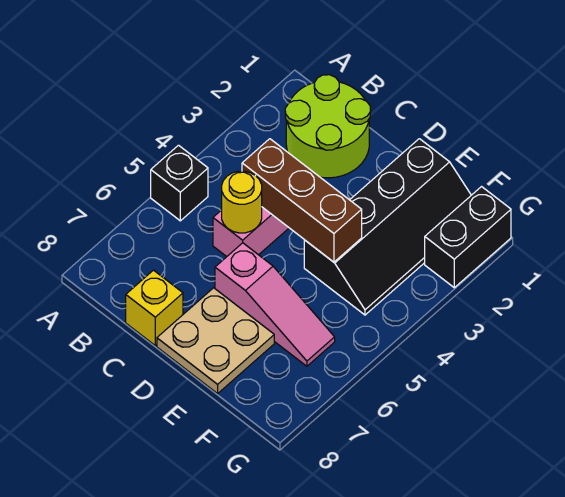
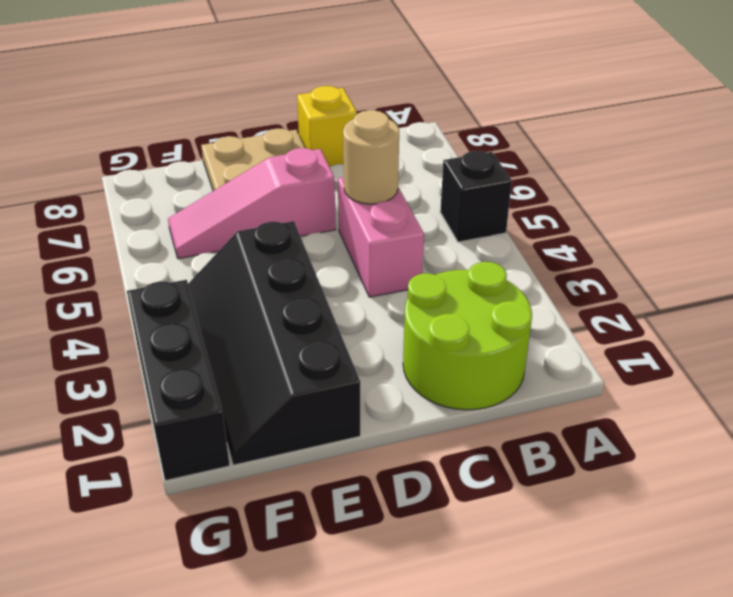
brown 1x3 brick [242,139,362,262] -> none
yellow 1x1 round brick [222,171,262,233] -> tan 1x1 round brick [343,110,399,204]
black 1x2 brick [425,187,511,288] -> black 1x3 brick [127,280,230,481]

